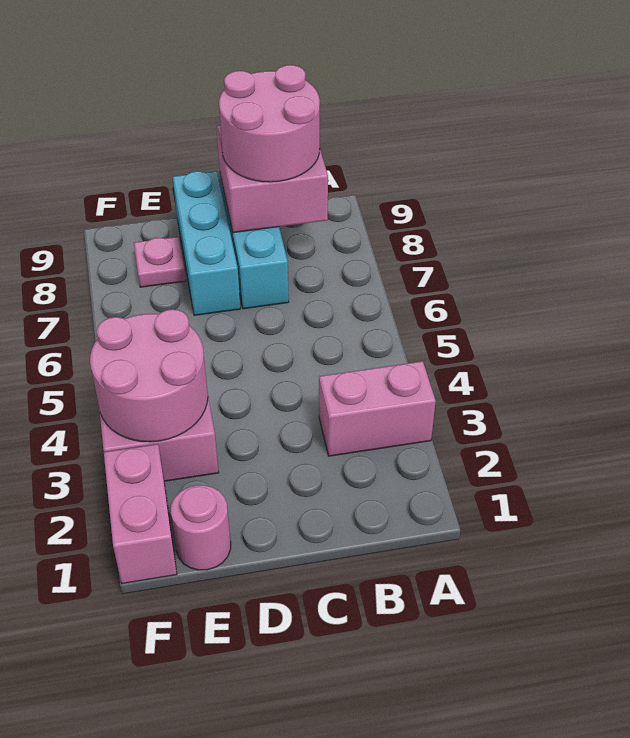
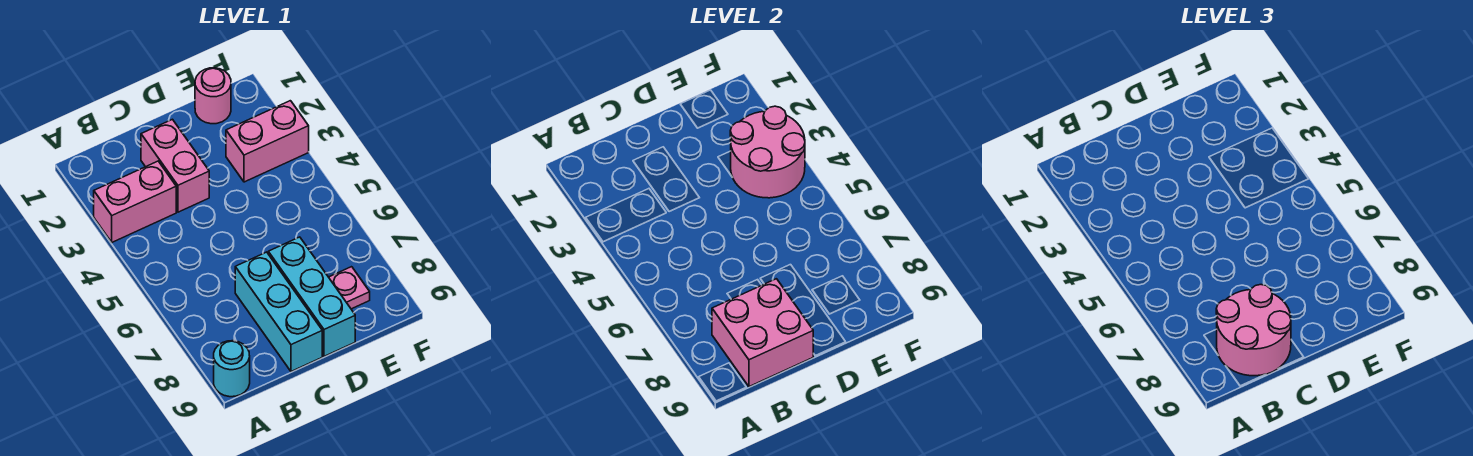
none -> cyan 1x1 round brick [214,341,250,397]
pink 1x2 brick [104,444,177,584] -> pink 1x2 brick moved to [141,119,209,212]

